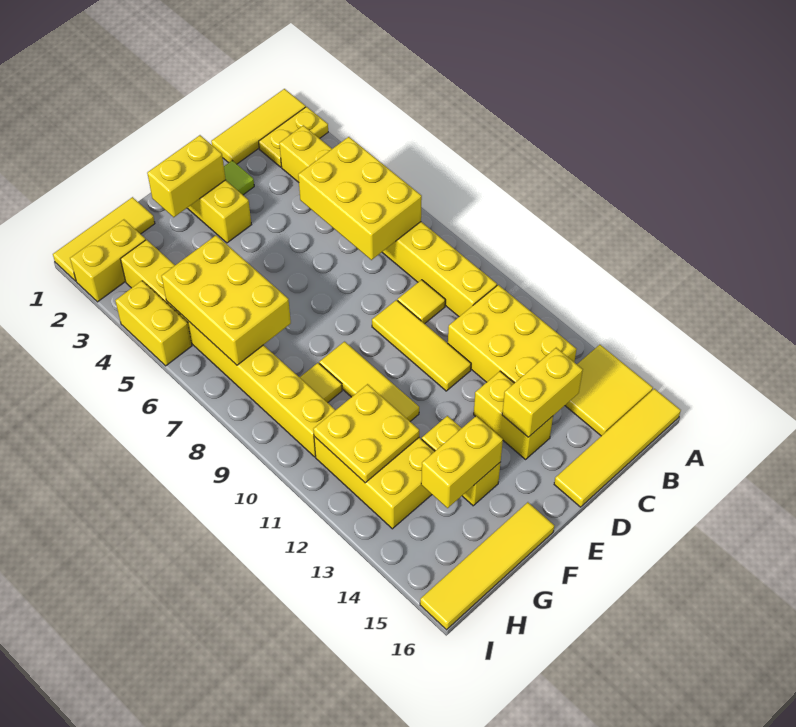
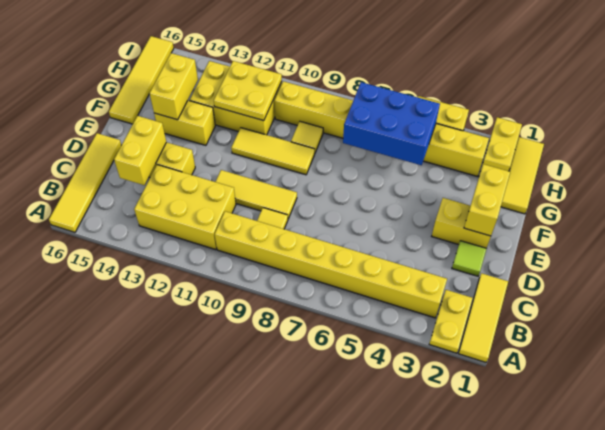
yellow 2x2 tile [565,345,653,436] -> none
yellow 2x3 brick [298,137,422,260] -> none
yellow 2x3 brick [162,235,291,365] -> blue 2x3 brick [343,82,440,165]

